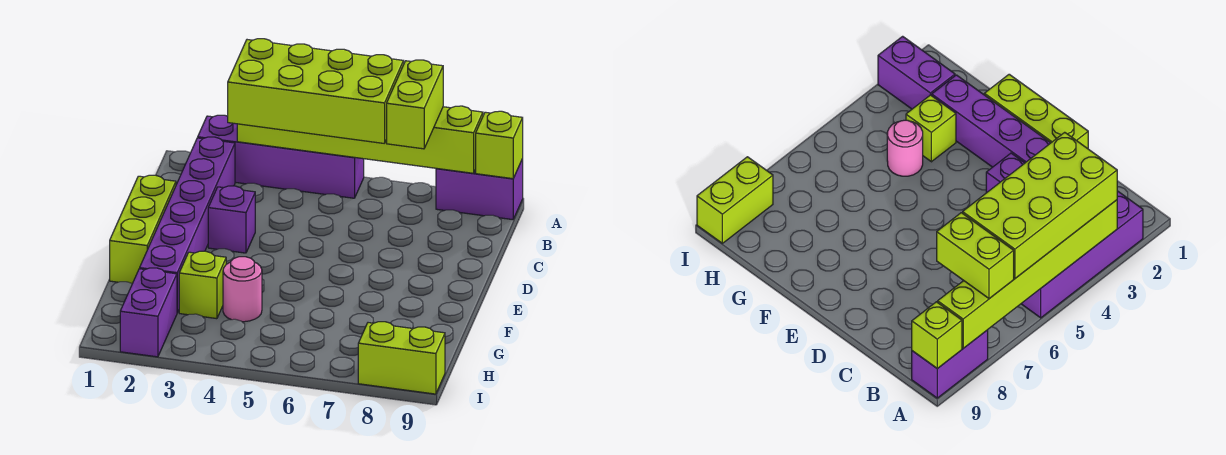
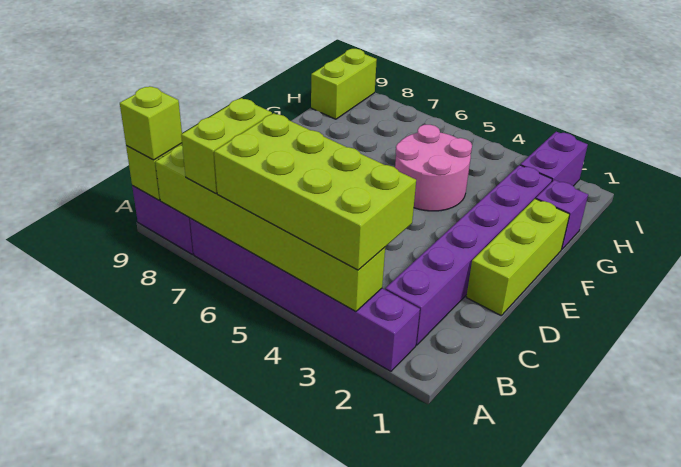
purple 1x4 brick [198,115,364,198] -> purple 1x6 brick [190,218,420,371]
purple 1x1 brick [208,186,255,253] -> purple 1x1 brick moved to [536,180,588,250]
lime 1x1 brick [179,251,226,319] -> lime 1x1 brick moved to [120,86,182,160]
pink 1x1 round brick [223,257,262,322] -> pink 2x2 round brick [395,125,472,211]
lime 1x2 brick [358,322,445,394] -> lime 1x2 brick turned to [311,49,377,119]

